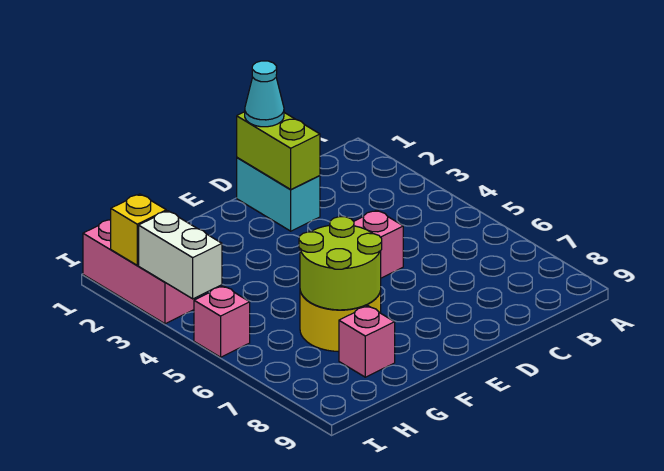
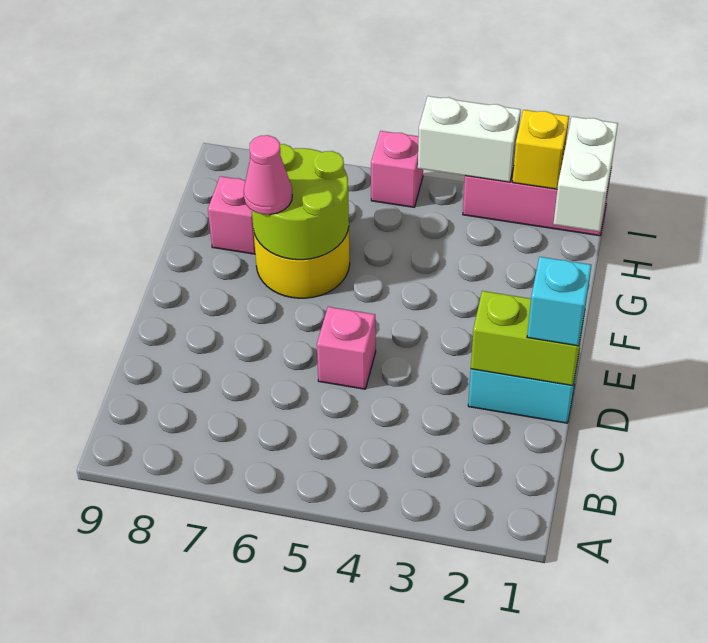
cyan 1x1 cone [245,61,284,127] -> cyan 1x1 brick [527,257,591,346]
none -> pink 1x1 cone [244,135,292,215]
none -> white 1x2 brick [553,117,618,232]

